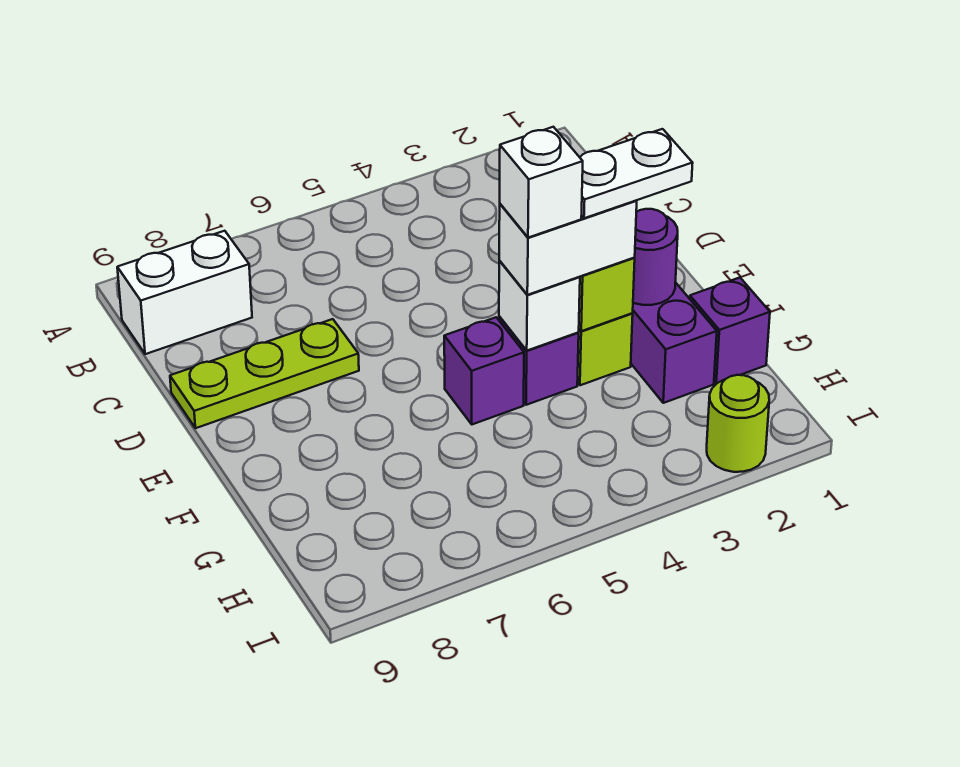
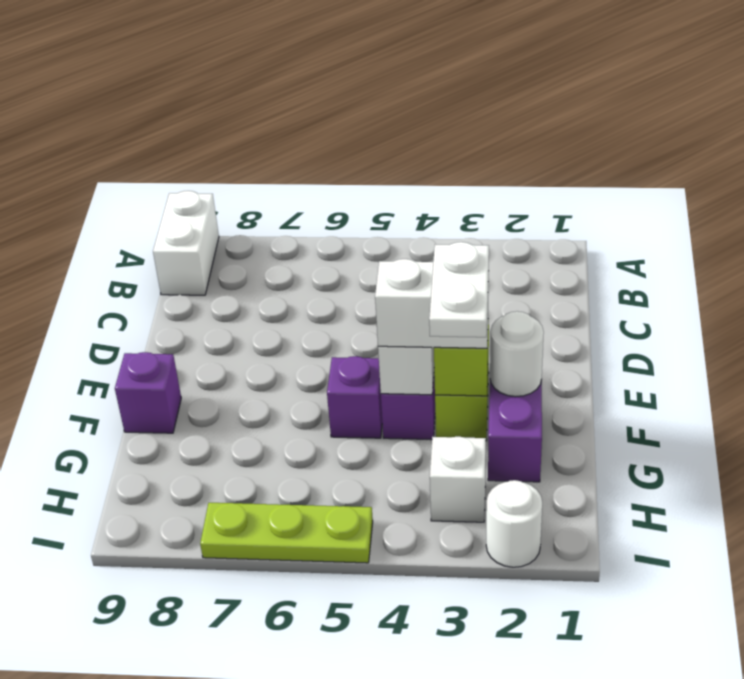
white 1x2 brick [117,231,252,354] -> white 1x2 brick turned to [153,191,219,295]
lime 1x3 plate [170,319,359,428] -> lime 1x3 plate moved to [200,503,373,563]
purple 1x1 round brick [633,209,678,305] -> white 1x1 round brick [490,311,544,397]
white 1x2 plate [580,129,693,218] -> white 1x2 plate turned to [429,242,489,337]
white 1x1 brick [500,127,583,238] -> white 1x1 brick moved to [430,437,486,522]
purple 1x1 brick [690,278,770,384] -> purple 1x1 brick moved to [115,352,181,433]
lime 1x1 round brick [707,375,769,472] -> white 1x1 round brick [486,480,542,567]

